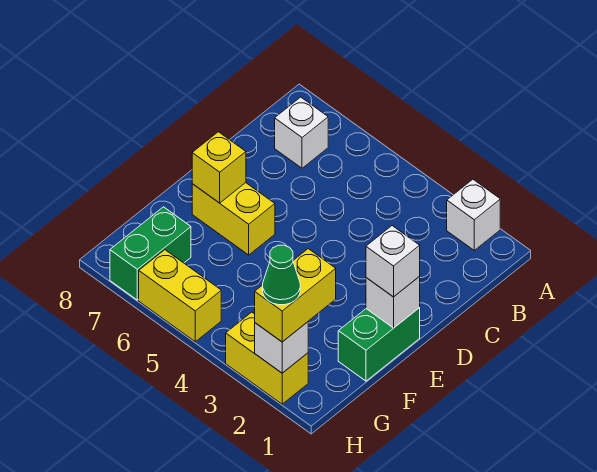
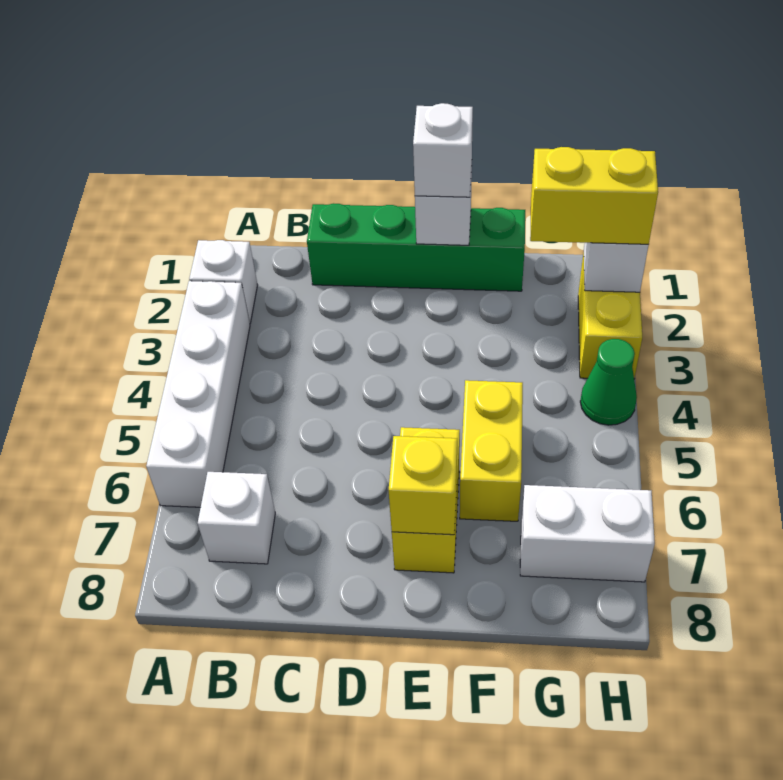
none -> white 1x4 brick [146,281,250,507]
green 1x2 brick [338,308,420,381] -> green 1x4 brick [307,203,525,291]
green 1x2 brick [110,207,191,300] -> white 1x2 brick [520,485,655,582]
green 1x1 cone [263,245,300,305] -> green 1x1 cone moved to [580,339,637,425]
yellow 1x2 brick [139,250,221,342] -> yellow 1x2 brick moved to [460,380,523,521]

